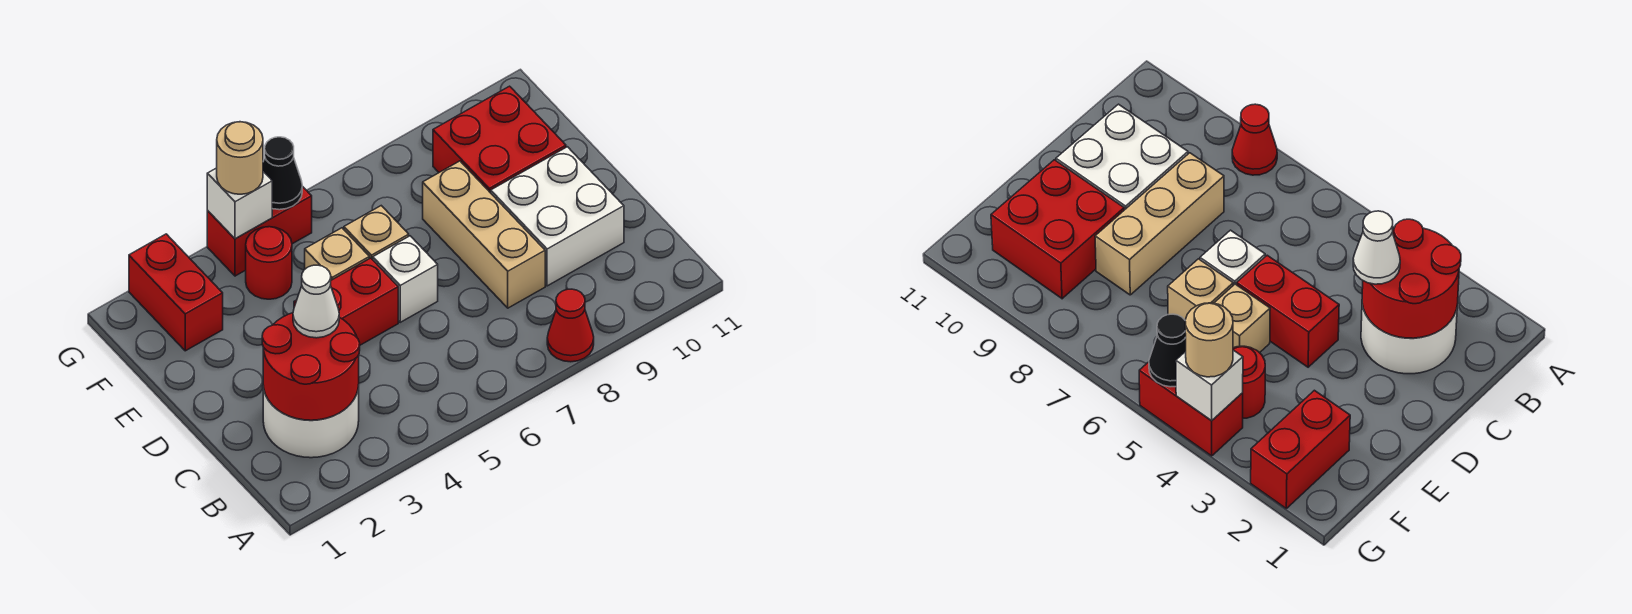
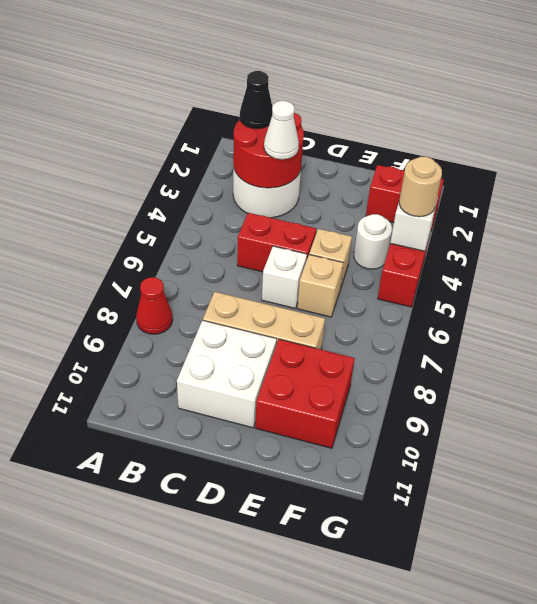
red 1x2 brick [294,258,398,345] -> red 1x2 brick turned to [237,213,316,272]
red 1x1 round brick [246,227,292,299] -> white 1x1 round brick [354,214,392,269]
black 1x1 cone [263,137,302,210] -> black 1x1 cone moved to [240,71,272,129]

